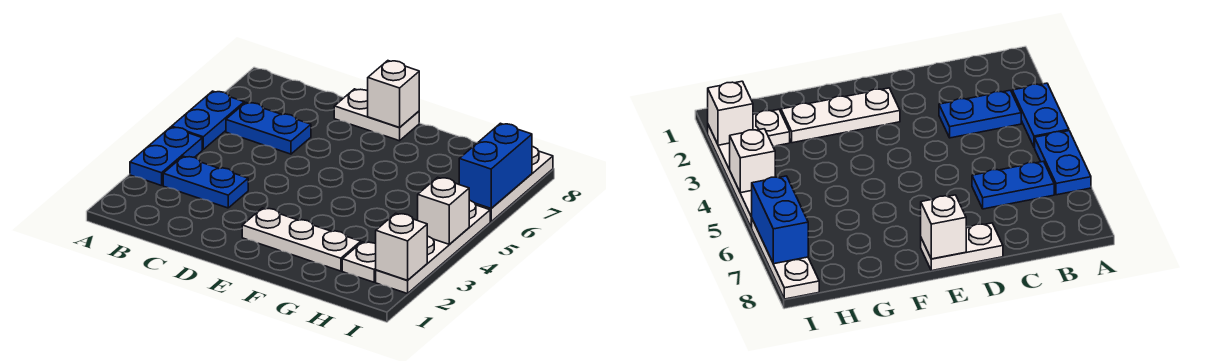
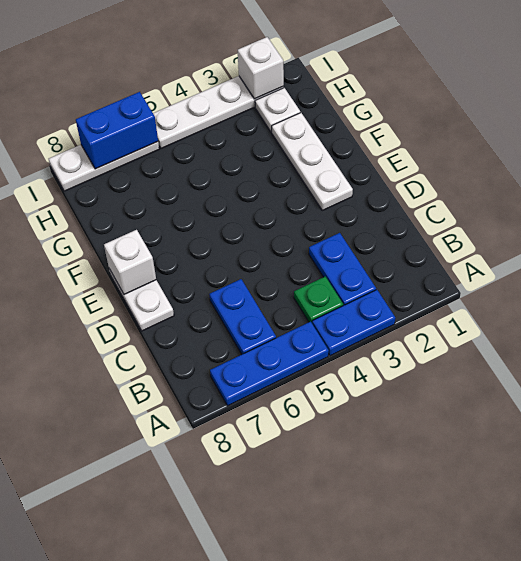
blue 1x2 plate [172,91,244,149] -> blue 1x3 plate [210,322,329,406]
none -> green 1x1 plate [294,276,343,323]
white 1x1 brick [418,177,469,244] -> none

